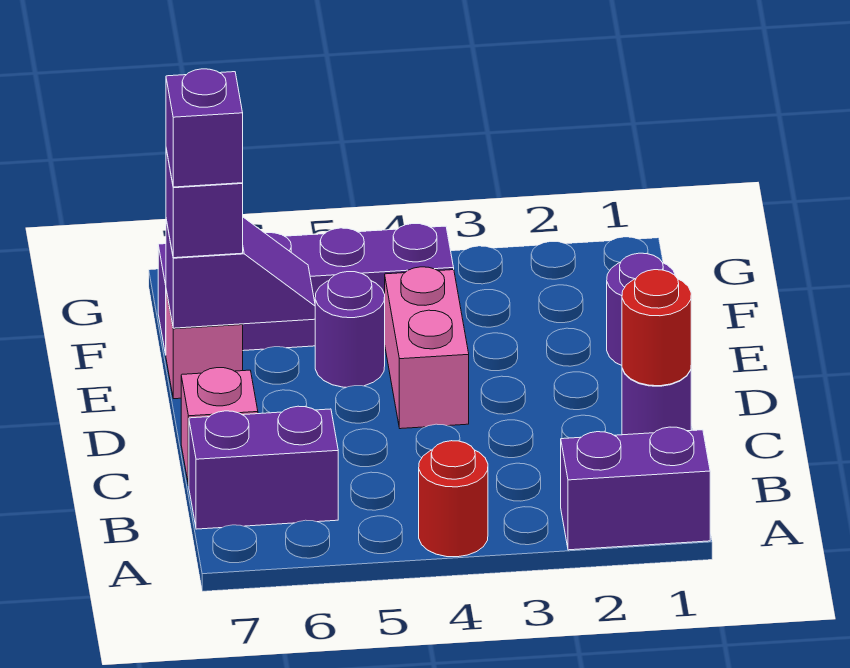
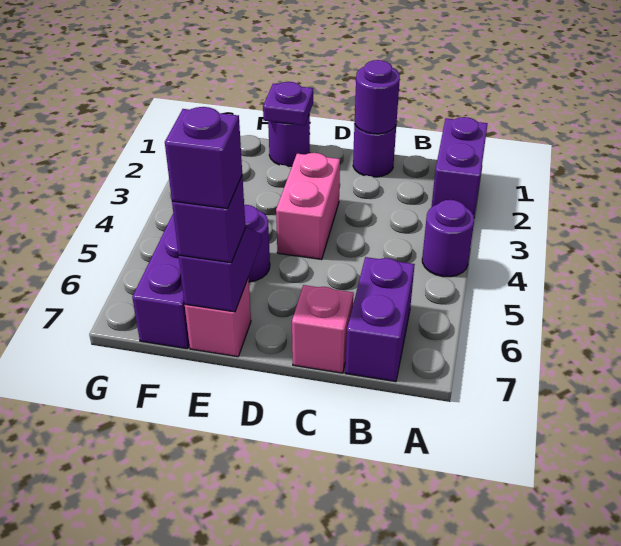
red 1x1 round brick [419,441,488,557] -> purple 1x1 round brick [422,200,474,277]
red 1x1 round brick [622,270,691,386] -> purple 1x1 round brick [355,60,400,134]
pink 1x2 brick [385,267,469,429] -> pink 1x2 brick turned to [276,153,340,259]
none -> purple 1x1 plate [263,82,313,126]

